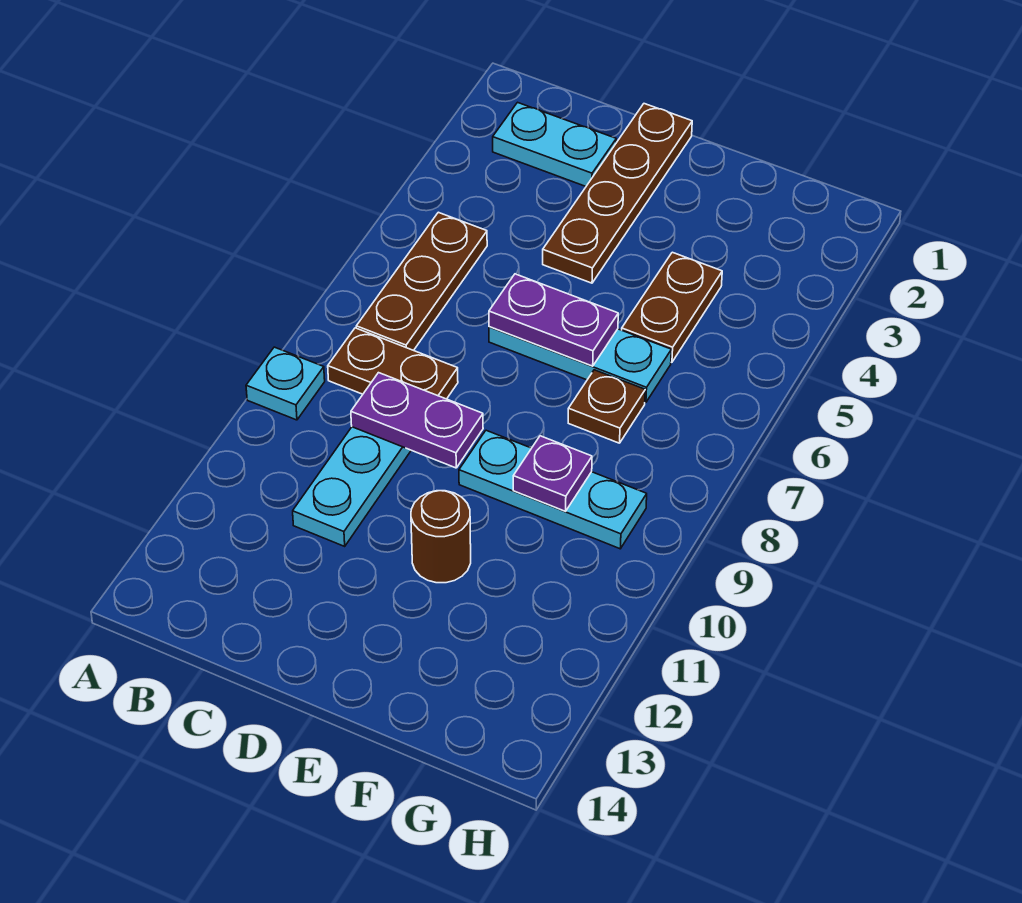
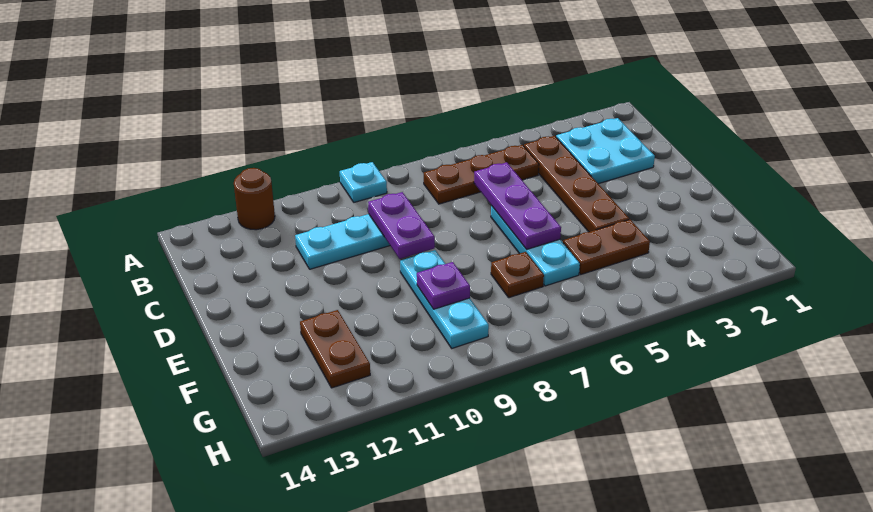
cyan 1x2 plate [493,102,616,186] -> cyan 2x2 plate [556,118,655,184]
brown 1x2 plate [328,328,458,399] -> brown 1x2 plate moved to [300,310,370,388]
brown 1x4 plate [543,104,692,283] -> brown 1x4 plate turned to [524,136,629,232]
purple 1x2 plate [489,274,618,366] -> purple 1x3 plate [474,162,561,249]
brown 1x1 round brick [411,491,471,583] -> brown 1x1 round brick moved to [234,168,275,230]

